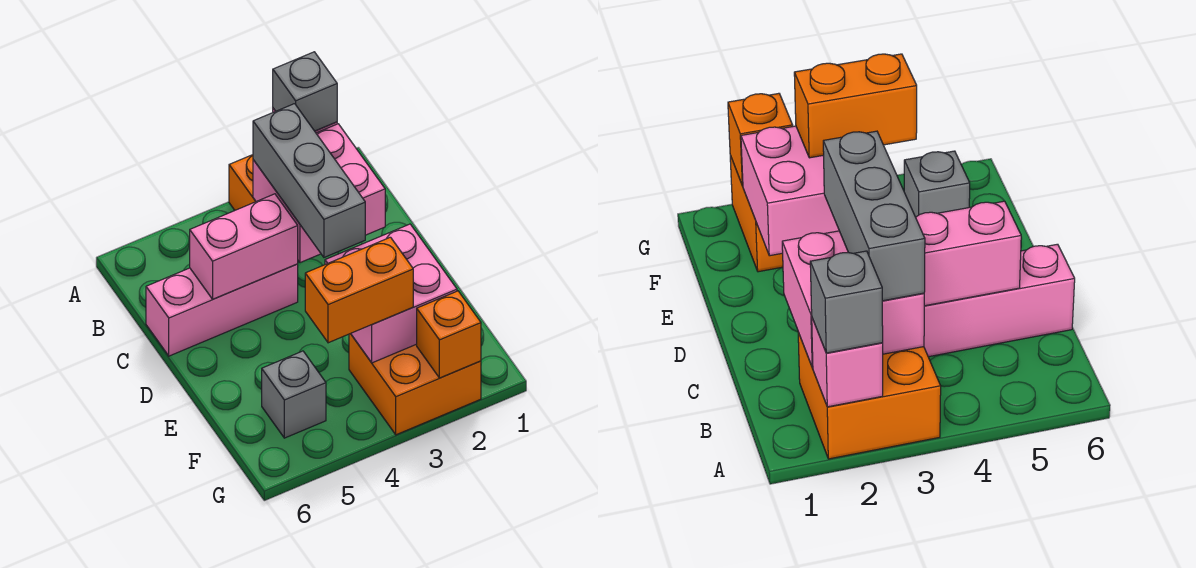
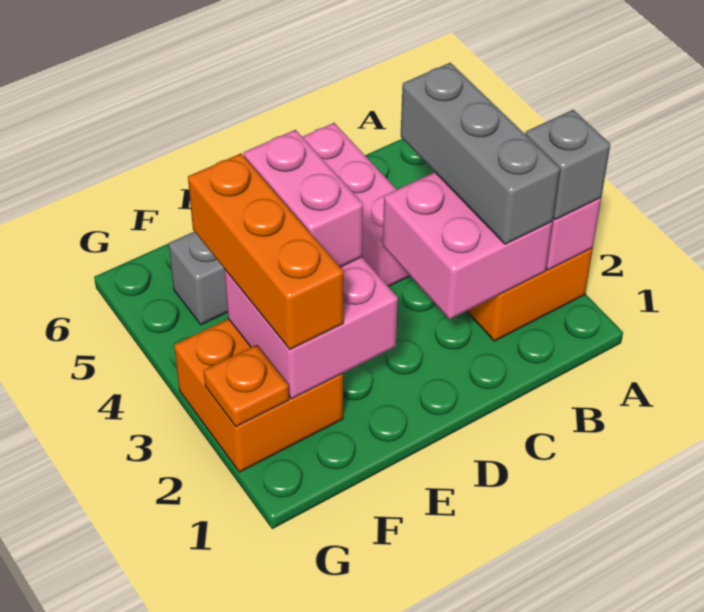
grey 1x3 brick [253,104,365,257] -> grey 1x3 brick turned to [401,63,560,244]
pink 1x2 brick [190,194,298,299] -> pink 1x2 brick moved to [244,130,363,267]
orange 1x2 brick [305,237,413,343] -> orange 1x3 brick [188,153,343,350]
orange 1x1 brick [417,291,481,378] -> orange 1x1 plate [204,345,289,427]

